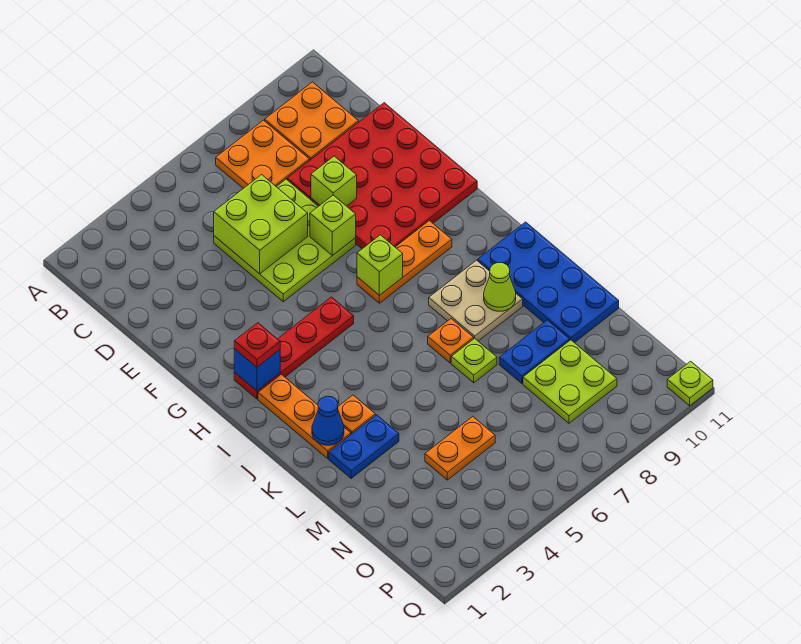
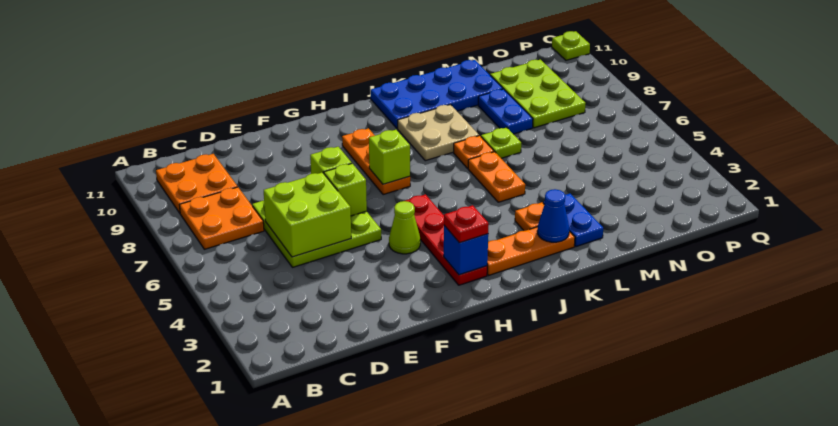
red 4x4 plate [287,103,477,249] -> none
lime 1x1 brick [311,156,357,206] -> lime 1x1 brick moved to [324,164,367,216]
lime 1x1 cone [484,263,516,311] -> lime 1x1 cone moved to [389,201,420,254]
orange 1x2 plate [425,416,495,480] -> orange 1x2 plate moved to [468,152,525,202]
lime 2x2 plate [523,340,617,423] -> lime 2x3 plate [490,60,586,128]

